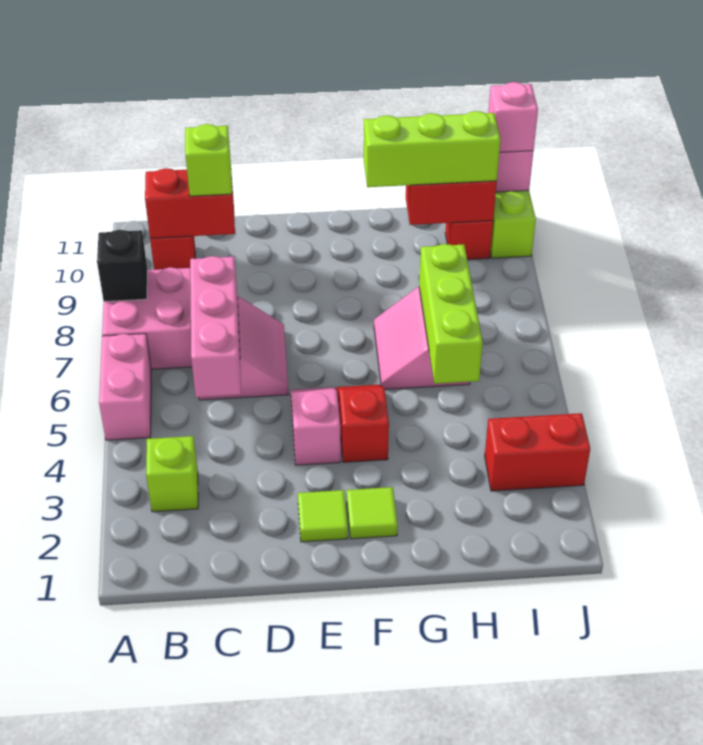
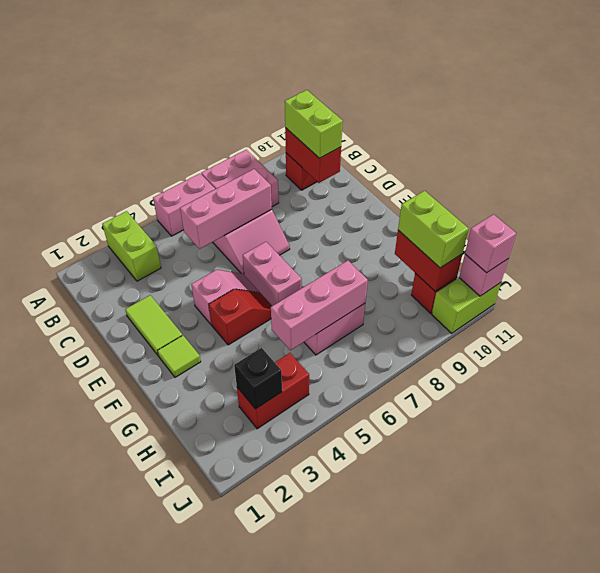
black 1x1 brick [97,230,147,302] -> black 1x1 brick moved to [234,348,282,409]
lime 1x1 brick [146,436,198,512] -> lime 1x2 brick [102,211,161,281]
lime 1x1 brick [185,124,232,196] -> lime 1x2 brick [285,90,343,158]
lime 1x1 tile [298,490,348,542] -> lime 1x2 tile [125,295,183,356]
none -> pink 1x2 brick [243,242,302,306]
lime 1x3 brick [364,111,501,187] -> lime 1x2 brick [398,191,469,268]
lime 1x3 brick [419,244,483,384] -> pink 1x3 brick [271,261,368,350]
red 1x2 brick [485,413,590,491] -> red 1x2 brick turned to [237,353,309,429]

